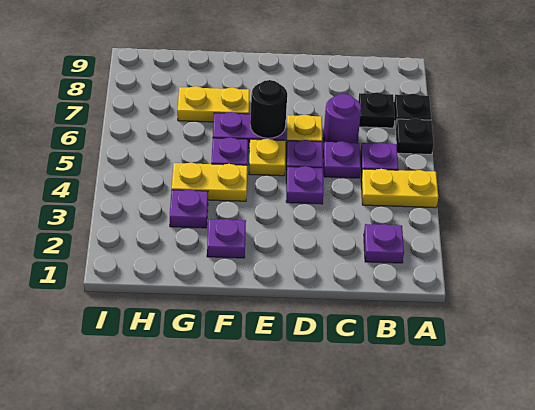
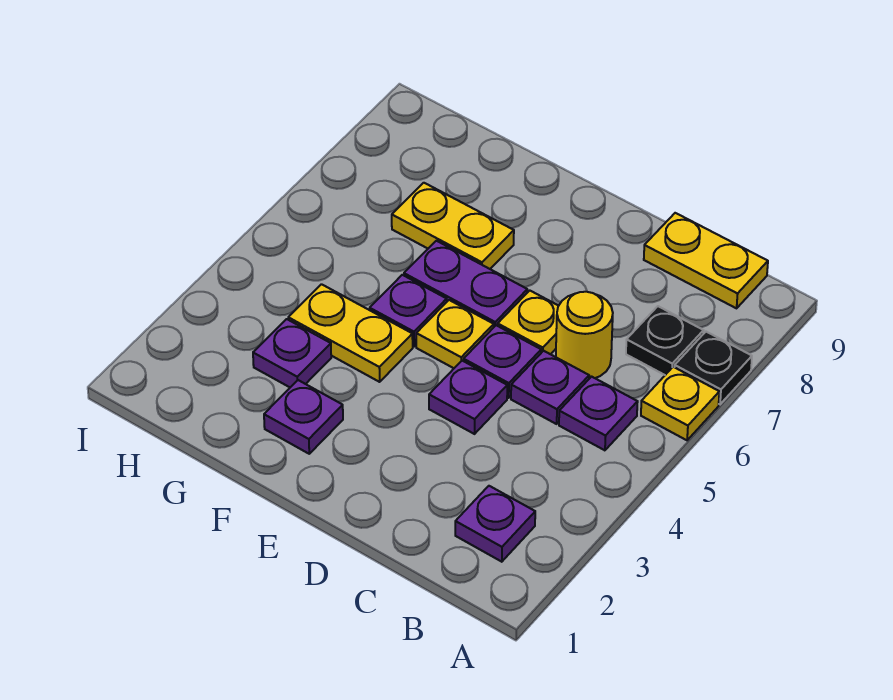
yellow 1x2 plate [361,169,438,208] -> yellow 1x2 plate moved to [644,213,768,308]
black 1x1 plate [395,118,434,154] -> yellow 1x1 plate [641,367,719,440]
purple 1x1 round brick [323,94,361,143] -> yellow 1x1 round brick [556,292,613,379]
black 1x1 round brick [250,80,287,138] -> none

